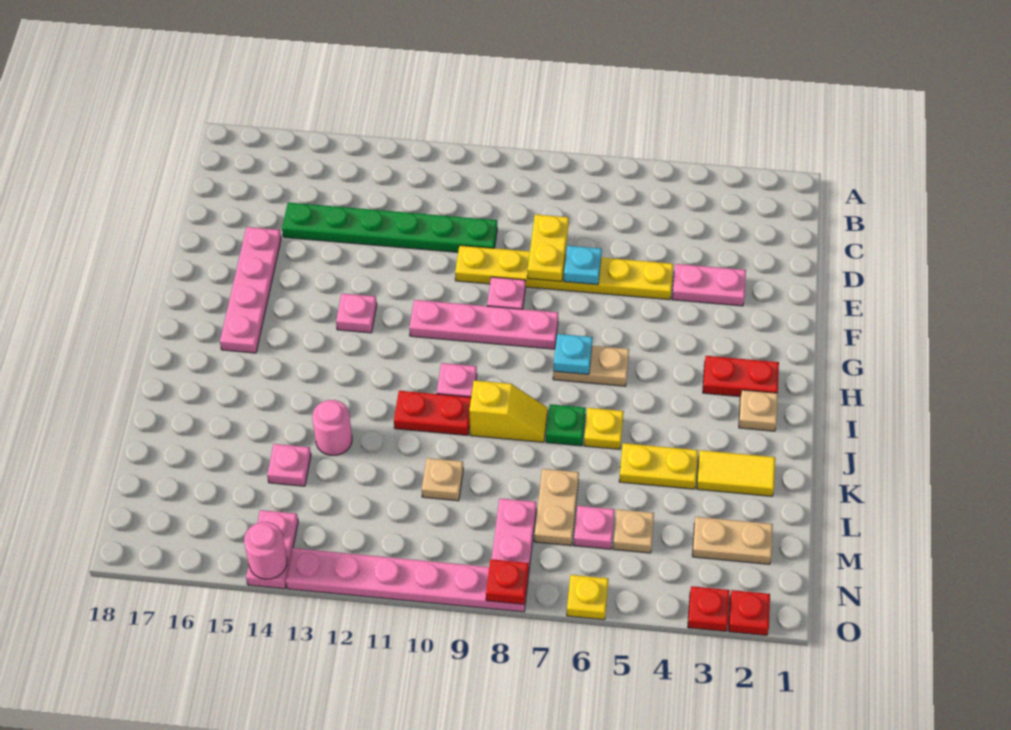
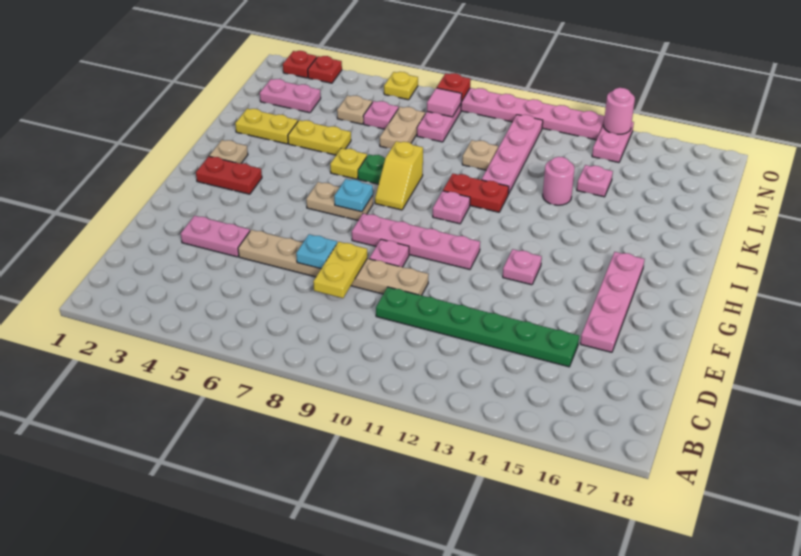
yellow 1x6 plate [455,245,673,300] -> tan 1x6 plate [238,230,429,296]
yellow 1x2 slope [469,380,548,442] -> yellow 1x2 slope turned to [375,141,423,210]
yellow 1x2 tile [697,450,775,496] -> yellow 1x2 plate [235,109,298,144]
none -> pink 1x4 plate [482,115,543,194]
tan 1x2 plate [692,517,773,564] -> pink 1x2 plate [260,79,321,113]
none -> pink 1x1 tile [427,88,462,117]

